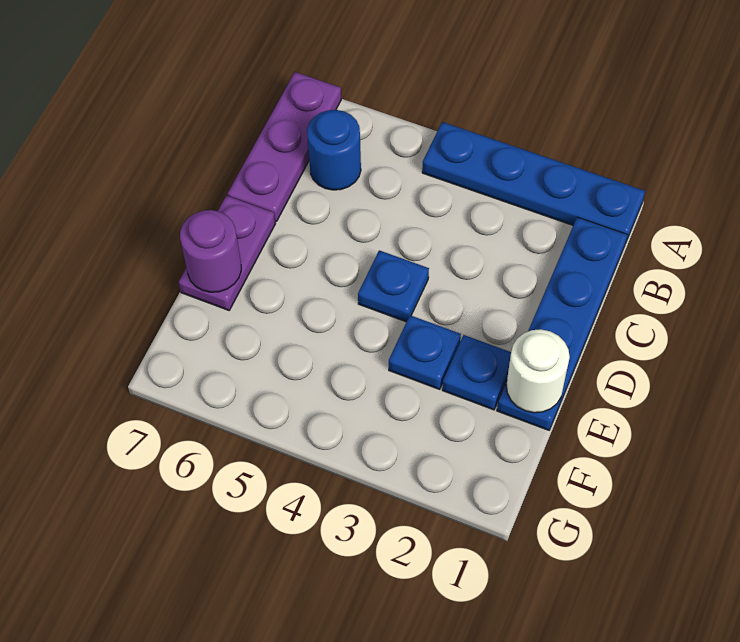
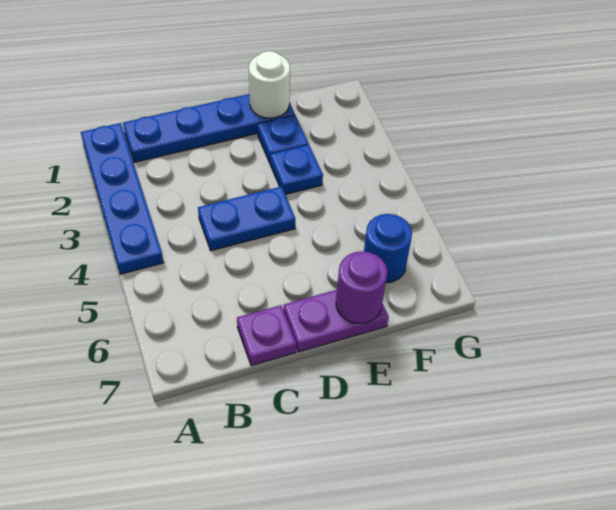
purple 1x3 plate [228,72,341,222] -> purple 1x1 plate [237,305,296,366]
blue 1x1 round brick [307,110,361,190] -> blue 1x1 round brick moved to [364,214,412,283]
blue 1x1 plate [358,250,429,322] -> blue 1x2 plate [198,186,295,251]

